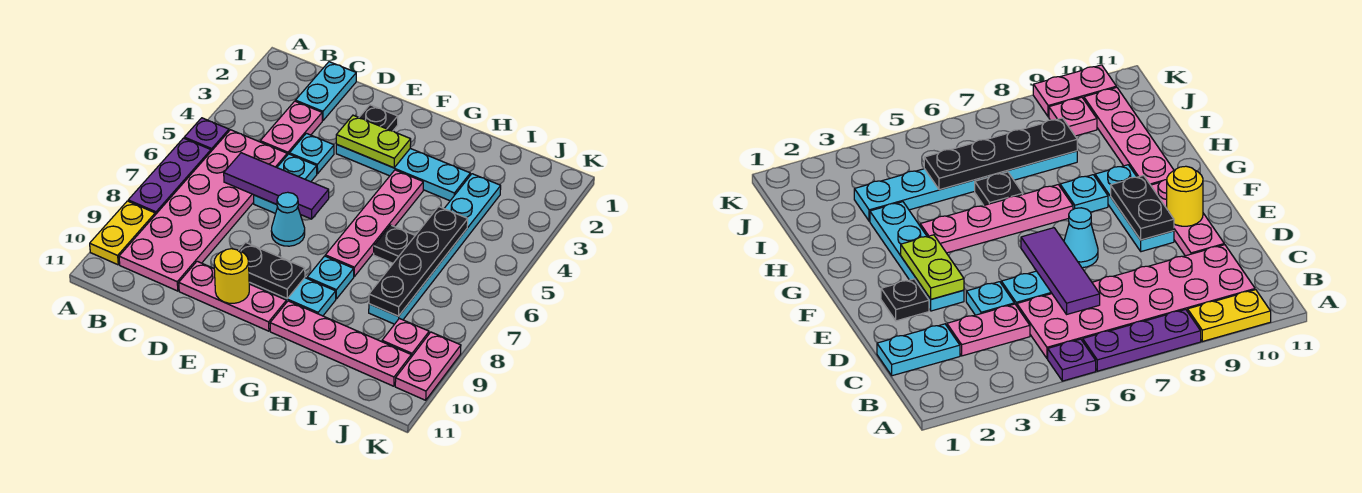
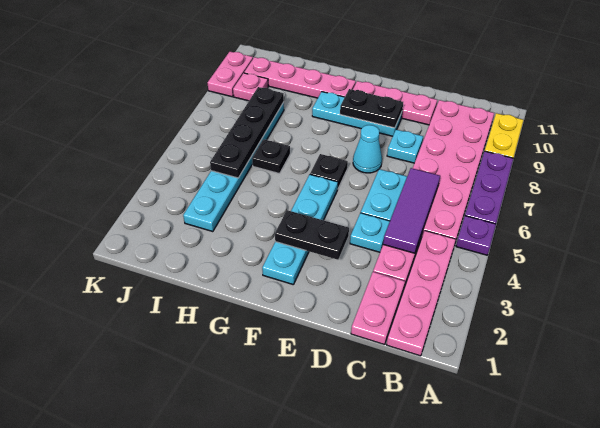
cyan 1x2 plate [295,62,356,121] -> pink 1x2 plate [351,272,405,344]
purple 1x3 tile [224,153,329,219] -> purple 1x3 tile turned to [383,168,440,253]
black 1x1 plate [359,105,398,131] -> black 1x1 plate moved to [310,154,348,188]
cyan 1x4 plate [336,145,470,201] -> cyan 1x4 plate turned to [262,175,338,285]
lime 1x2 plate [336,115,411,168] -> black 1x2 plate [275,210,349,260]
yellow 1x1 round brick [214,249,250,303] -> none
pink 1x4 plate [325,170,423,276] -> pink 1x4 plate moved to [386,231,456,356]
cyan 1x1 plate [307,256,354,299] -> cyan 1x1 plate moved to [387,130,423,163]

